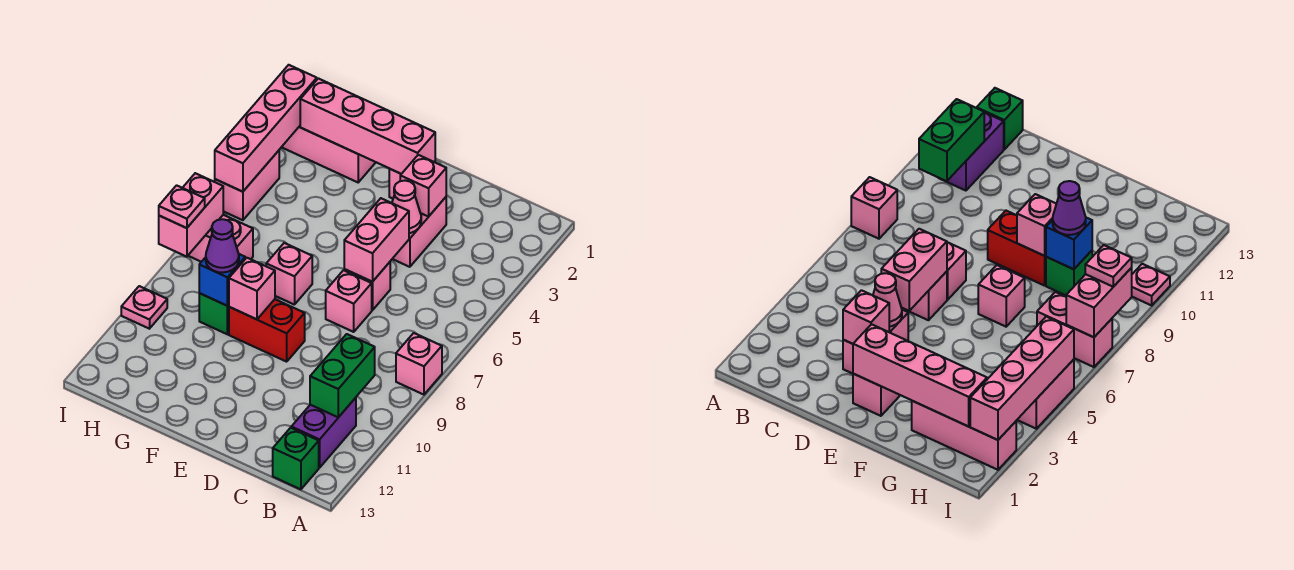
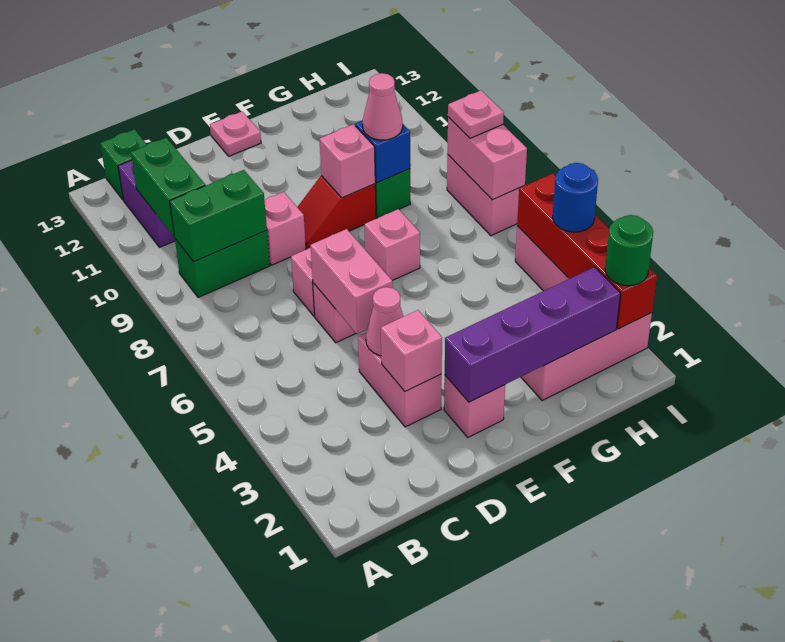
pink 1x1 brick [396,333,442,395] -> pink 1x1 brick moved to [265,192,306,265]
none -> green 1x2 brick [175,231,270,297]
none -> green 1x2 brick [170,170,267,262]
pink 1x4 brick [300,78,435,174] -> purple 1x4 brick [445,267,620,402]
red 1x2 brick [229,299,305,362] -> red 1x2 slope [297,176,376,249]
purple 1x1 cone [206,219,239,272] -> pink 1x1 cone [363,73,403,140]
pink 1x2 brick [188,215,253,262] -> pink 1x2 brick turned to [447,155,523,236]
pink 1x4 brick [215,65,317,192] -> red 1x4 brick [517,174,657,329]
none -> green 1x1 round brick [605,215,653,286]
none -> blue 1x1 round brick [553,163,598,232]
pink 1x1 plate [121,286,167,329] -> pink 1x1 plate moved to [210,112,261,156]

